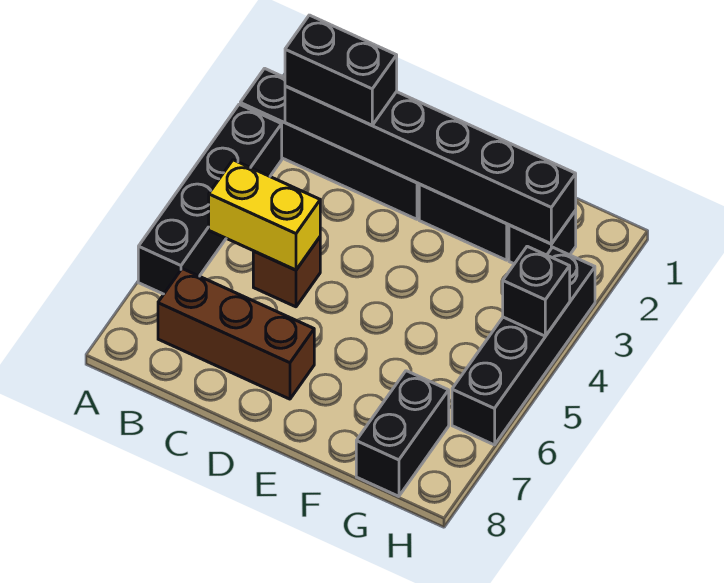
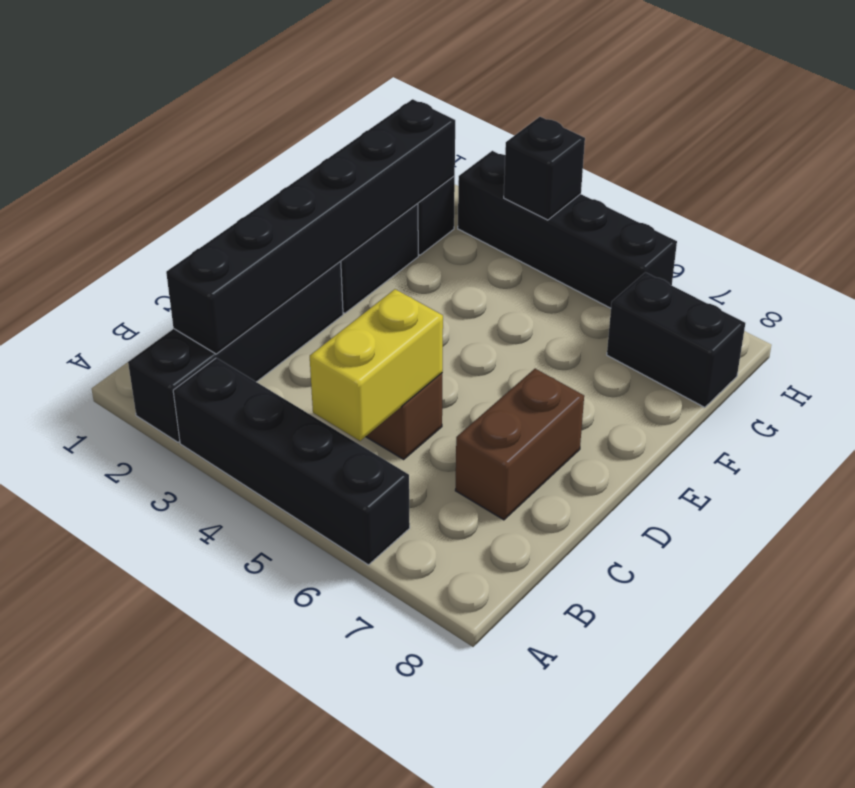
black 1x2 brick [285,15,397,125] -> none
brown 1x3 brick [158,269,314,399] -> brown 1x2 brick [455,369,584,520]

